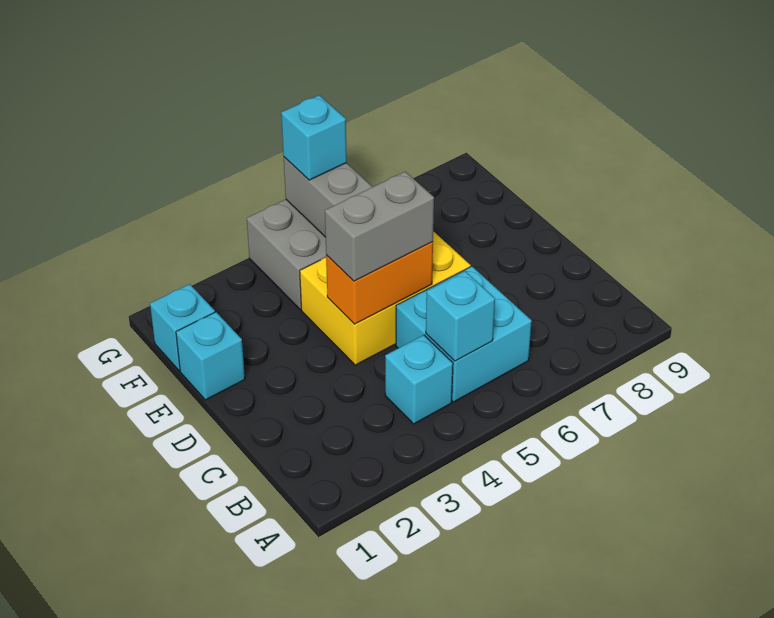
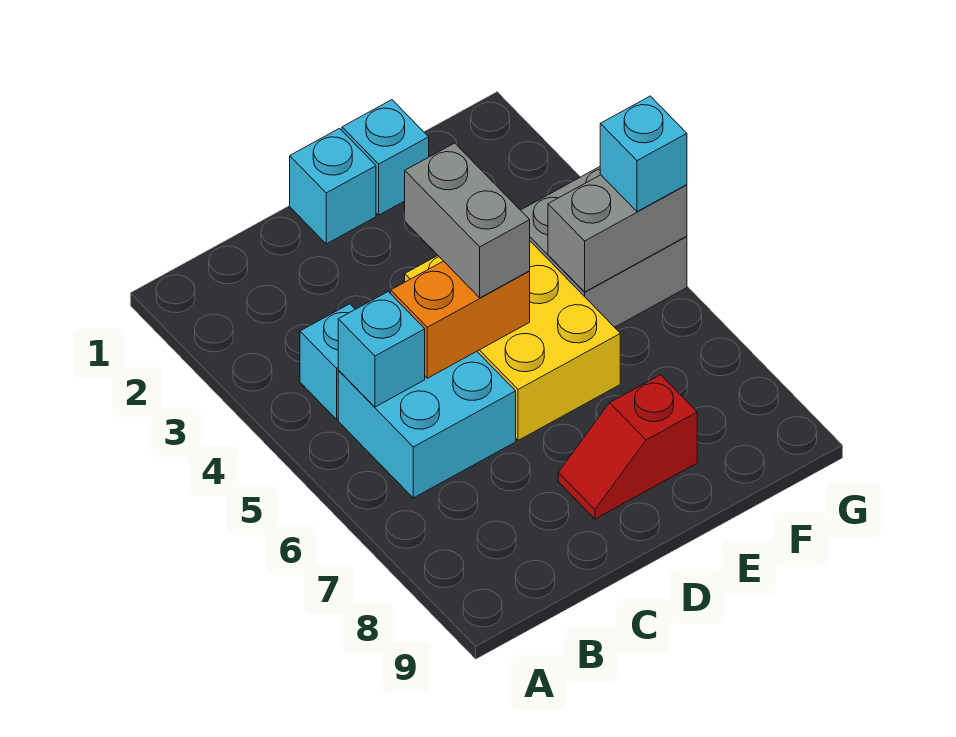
orange 1x2 brick [326,242,433,324] -> orange 1x2 brick turned to [391,261,530,378]
none -> red 1x2 slope [558,375,697,519]
cyan 1x1 brick [150,284,215,371] -> cyan 1x1 brick moved to [290,129,376,244]

